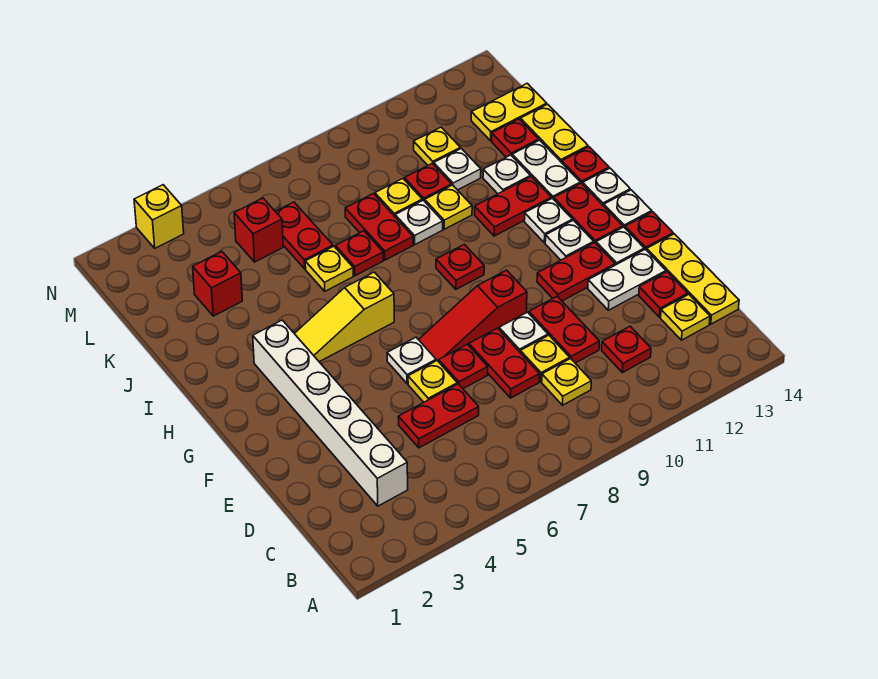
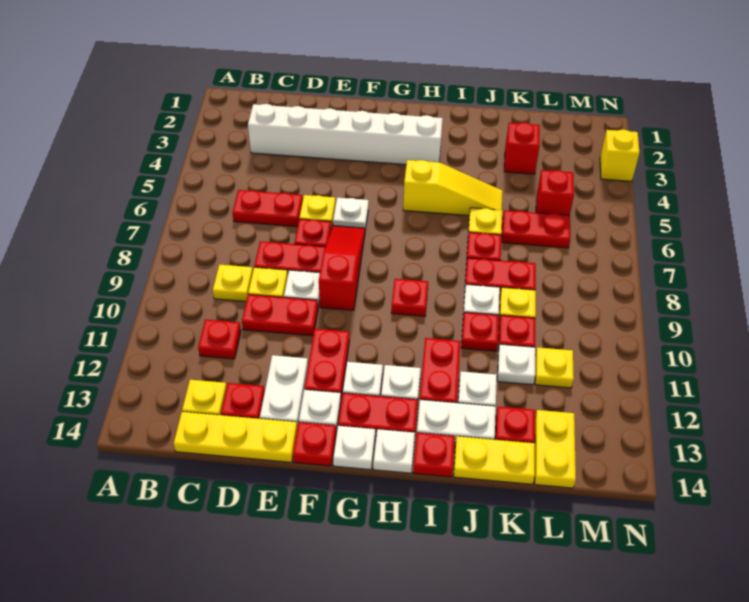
red 1x2 plate [398,384,479,448] -> red 1x2 plate turned to [233,190,303,227]
yellow 1x3 slope [294,272,394,362] -> yellow 1x3 slope turned to [403,160,503,216]
yellow 1x1 plate [425,185,472,229] -> red 1x1 plate [461,312,499,351]

